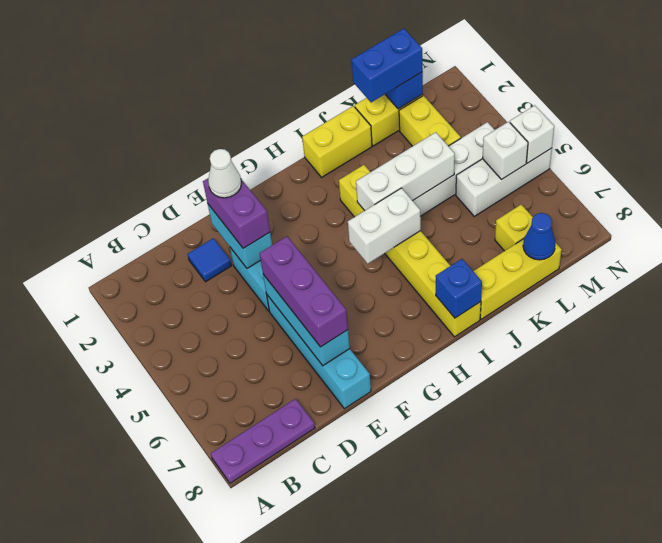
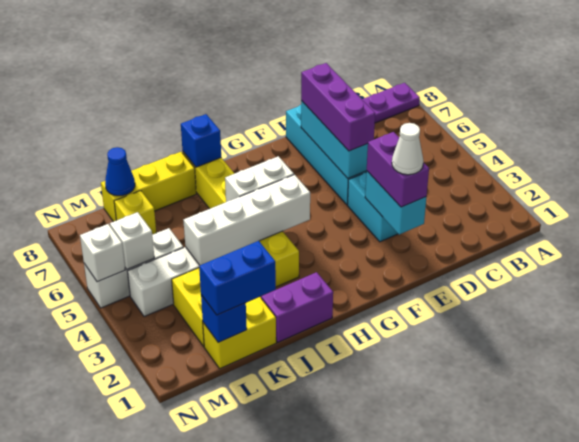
blue 1x1 tile [188,238,231,282] -> none
yellow 1x2 brick [302,106,372,177] -> purple 1x2 brick [261,272,333,342]
white 1x3 brick [356,132,455,211] -> white 1x4 brick [183,175,310,265]

